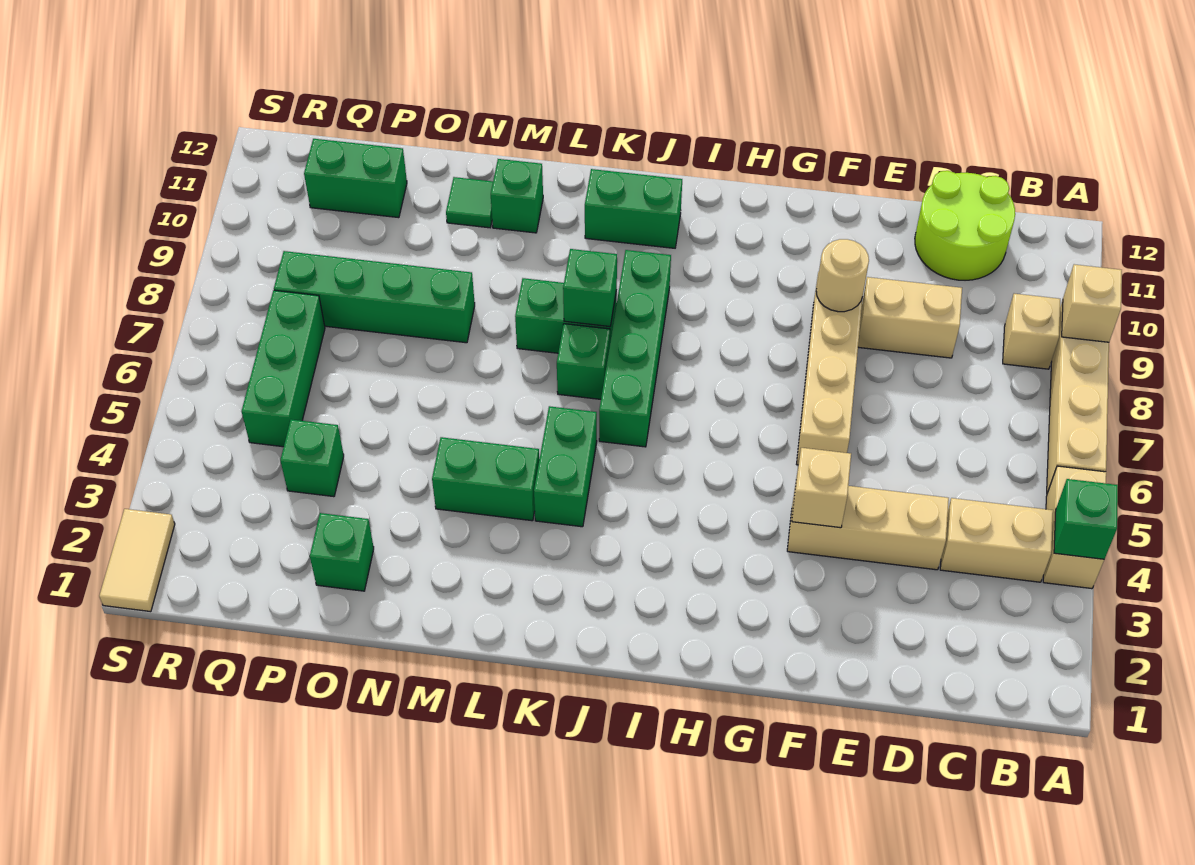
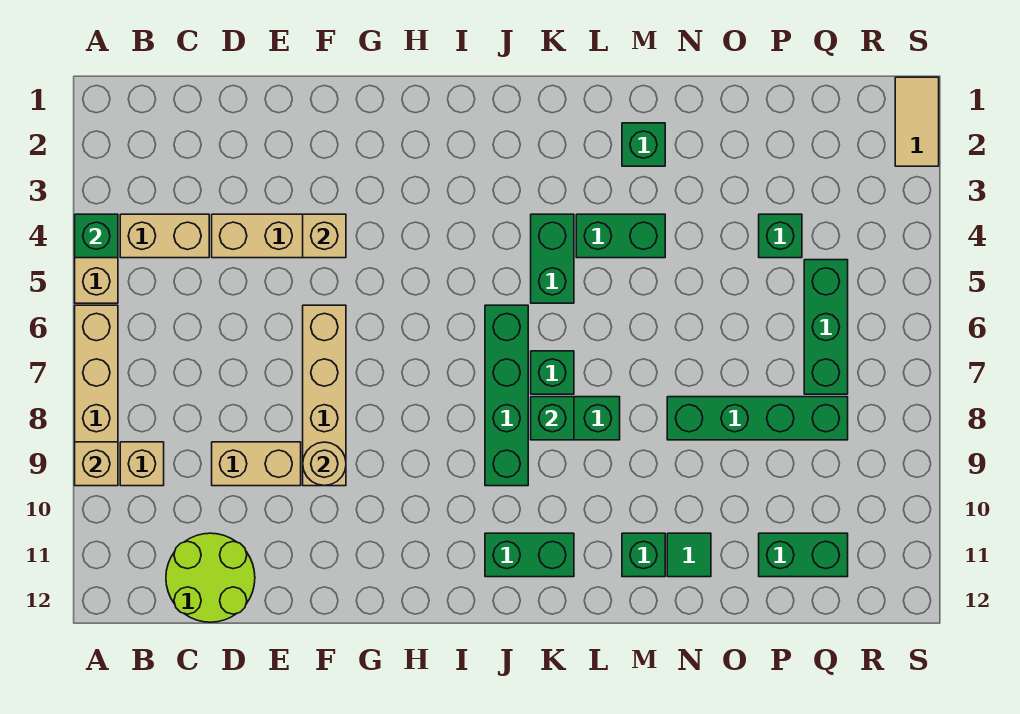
green 1x1 brick [310,513,374,591] -> green 1x1 brick moved to [622,123,665,166]

